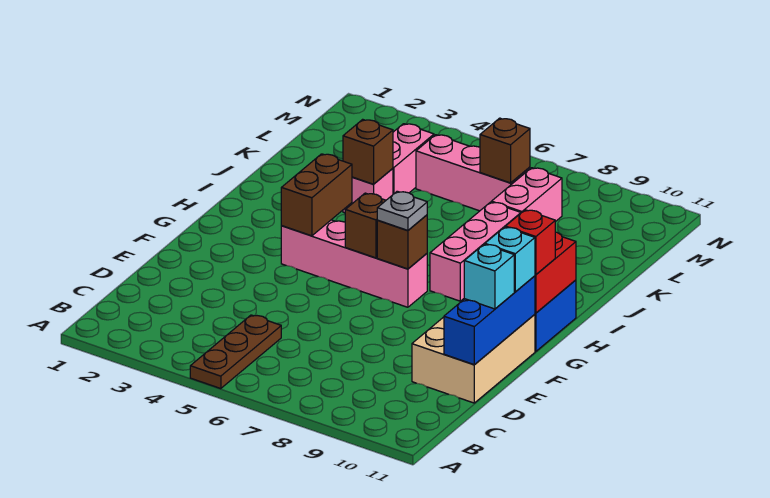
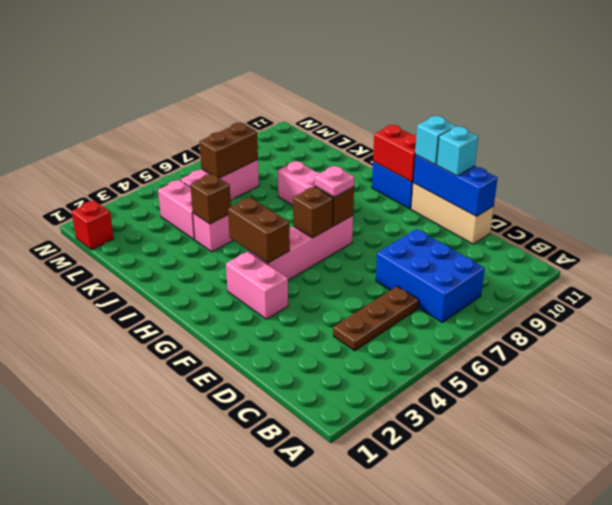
brown 1x3 plate [190,315,281,389] -> brown 1x3 plate turned to [333,286,419,351]
none -> blue 2x3 brick [376,229,485,322]
tan 2x3 brick [412,314,535,403] -> tan 1x3 brick [411,183,494,244]
grey 1x1 plate [377,191,427,231] -> pink 1x1 plate [315,166,354,197]
red 1x1 brick [505,210,555,275] -> red 1x1 brick moved to [72,200,114,250]
pink 1x2 brick [492,168,562,222] -> pink 1x2 brick moved to [226,252,288,319]
brown 1x1 brick [480,118,530,183] -> brown 1x2 brick [199,123,258,178]

